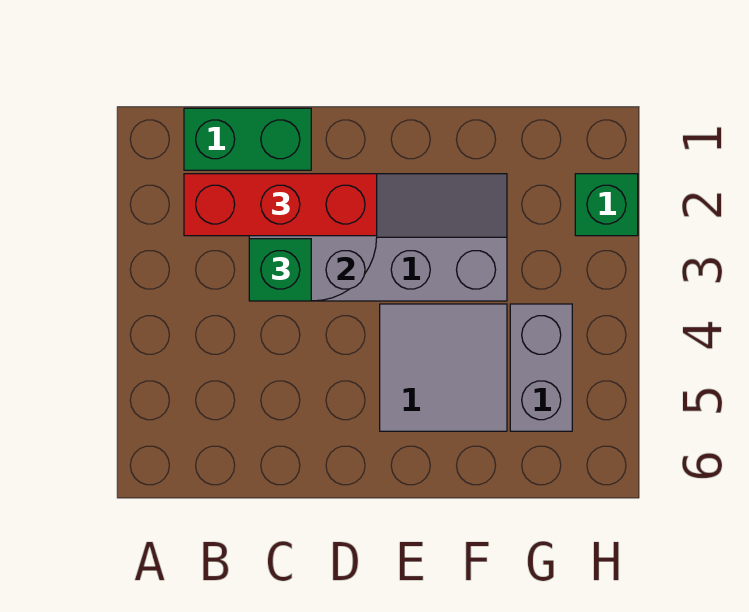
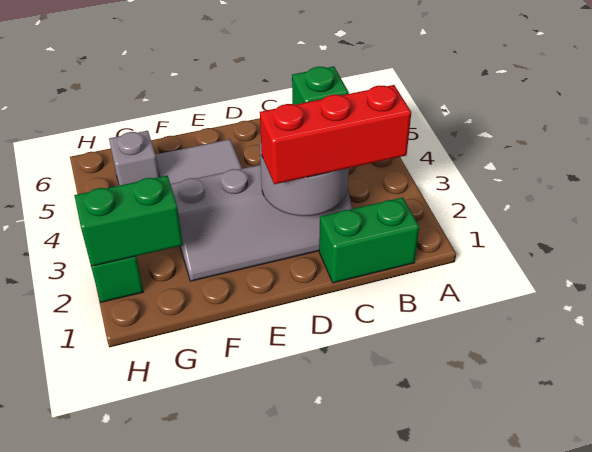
none -> green 1x2 brick [74,175,183,266]
grey 1x2 brick [510,304,572,431] -> grey 1x1 brick [109,131,159,186]

